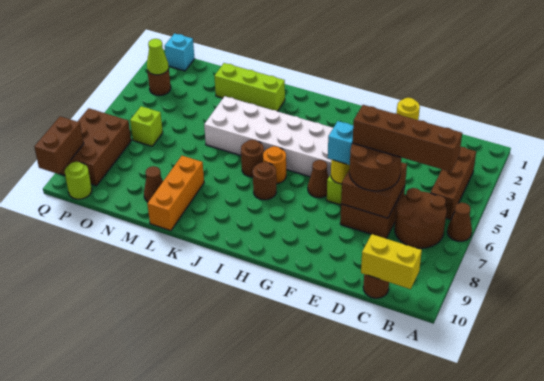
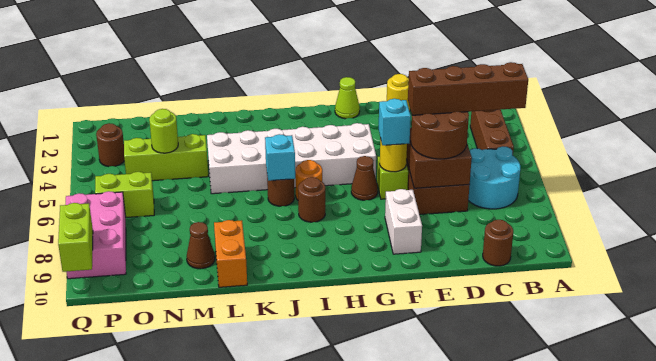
brown 1x1 cone [447,203,472,241] -> none
brown 2x2 round brick [395,188,447,248] -> cyan 2x2 round brick [468,146,520,209]
yellow 1x2 brick [361,234,422,289] -> none
none -> white 1x2 brick [385,189,422,254]
lime 1x3 brick [214,63,285,111] -> lime 1x3 brick moved to [124,134,208,181]
orange 1x3 brick [147,156,204,231] -> orange 1x2 brick [214,220,247,287]
lime 1x1 brick [130,106,163,146] -> lime 1x2 brick [95,172,154,218]
cyan 1x1 brick [165,33,195,71] -> cyan 1x1 brick moved to [265,134,295,181]
lime 1x1 cone [147,39,169,75] -> lime 1x1 cone moved to [335,77,360,119]
brown 2x3 brick [60,108,131,186] -> pink 2x3 brick [65,191,126,279]
lime 1x1 round brick [65,162,92,199] -> lime 1x1 round brick moved to [149,109,178,153]
brown 1x2 brick [34,116,84,174] -> lime 1x2 brick [58,203,93,272]

